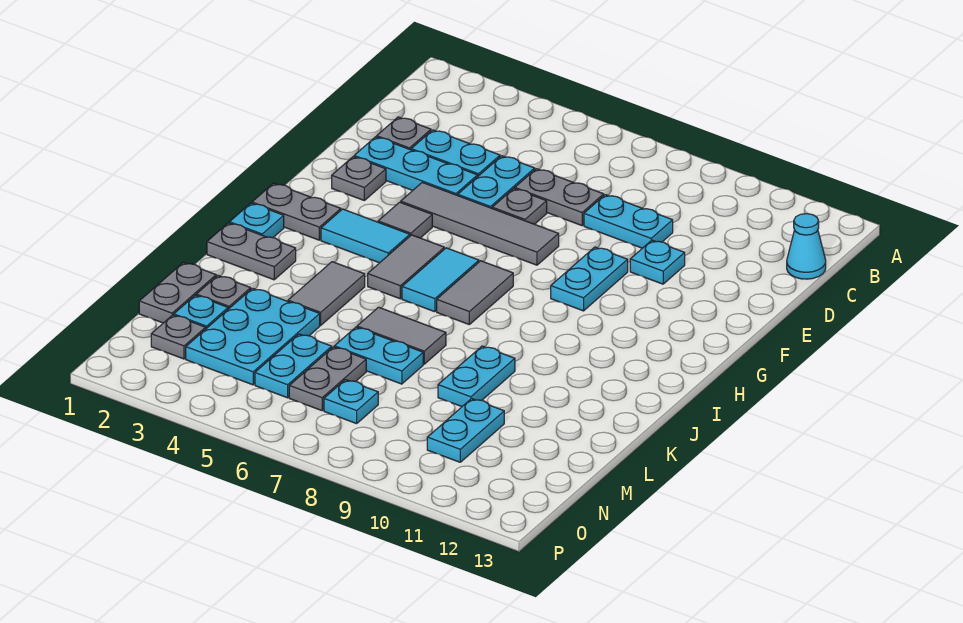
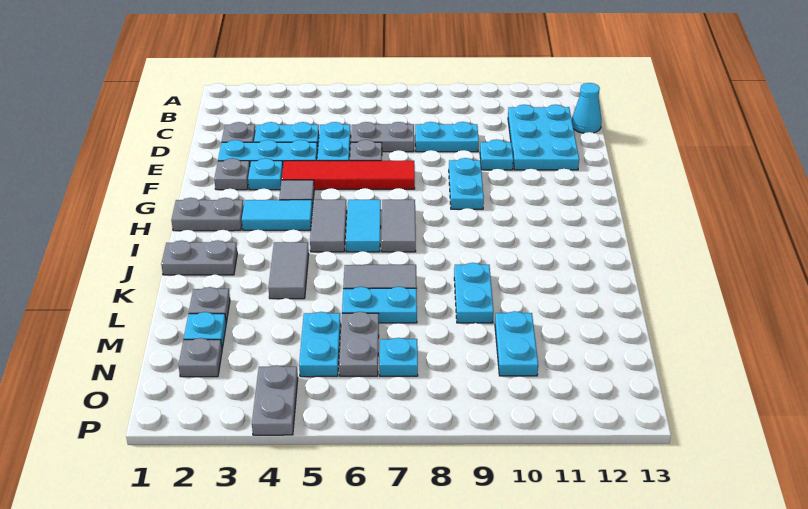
grey 1x4 tile [401,182,559,265] -> red 1x4 tile [282,160,415,190]
cyan 1x1 plate [229,203,284,238] -> cyan 1x1 plate moved to [248,158,283,190]
grey 1x2 plate [139,262,216,323] -> grey 1x2 plate moved to [252,365,298,435]
cyan 2x3 plate [186,288,320,385] -> cyan 2x3 plate moved to [508,105,579,170]

